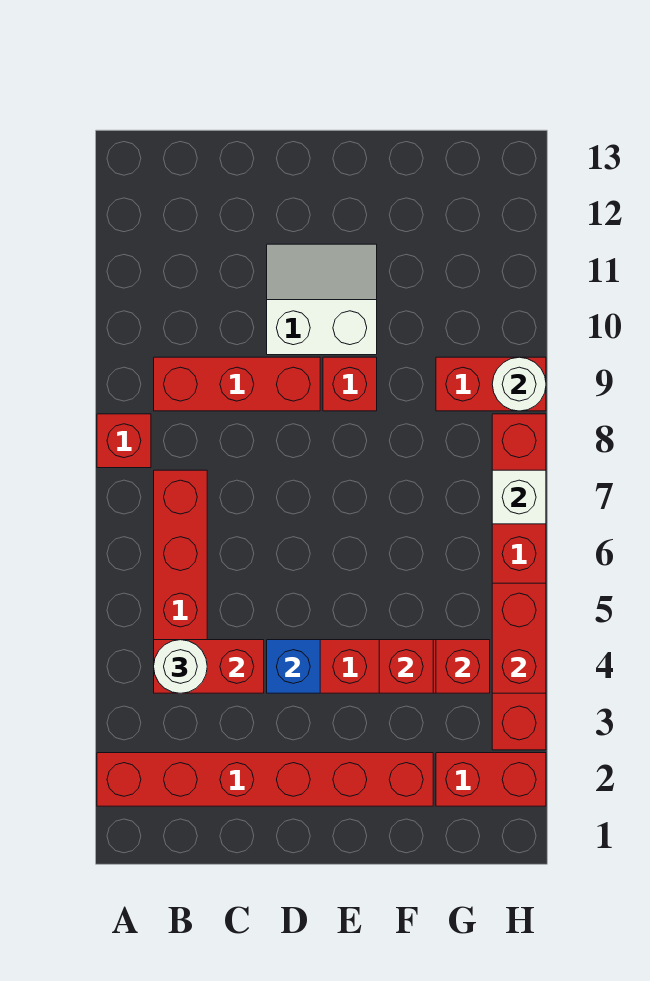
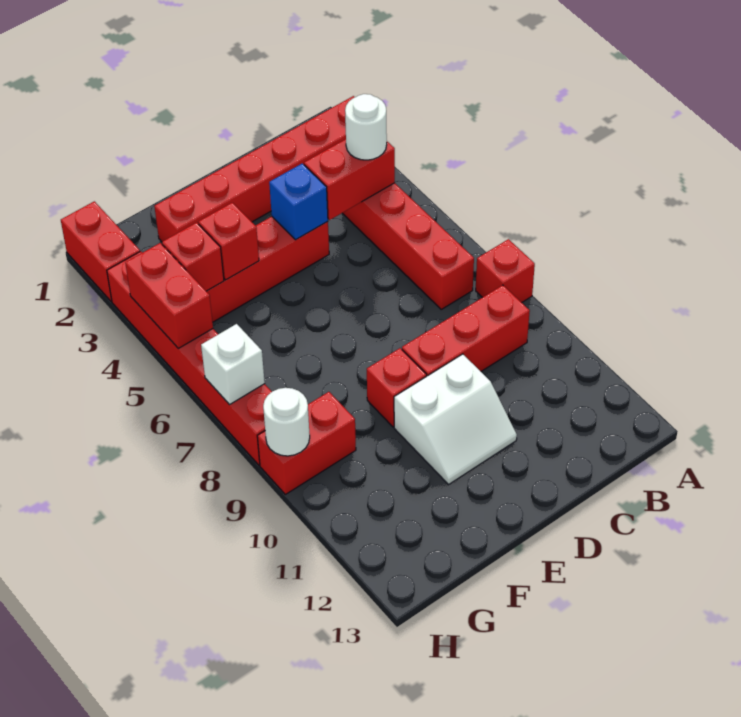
red 1x2 brick [436,753,546,806] -> red 1x2 brick turned to [61,201,140,301]

